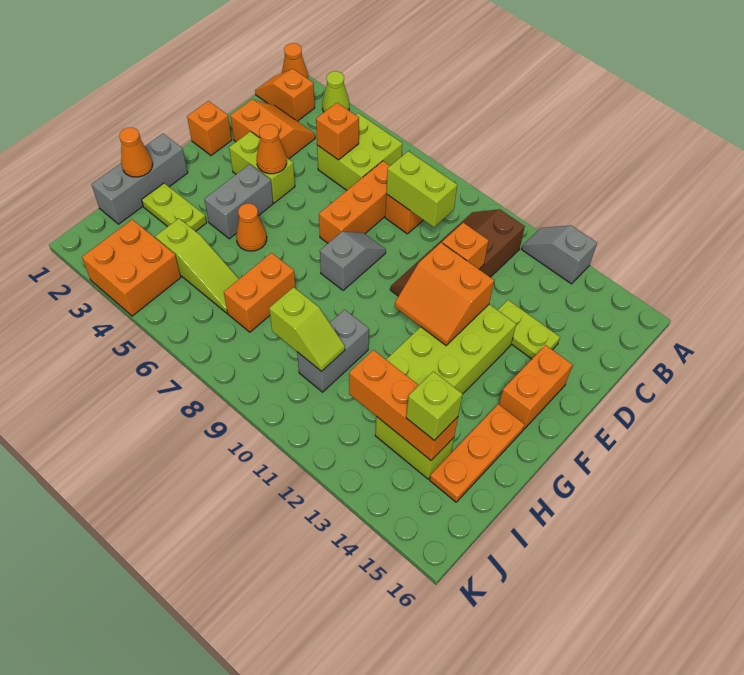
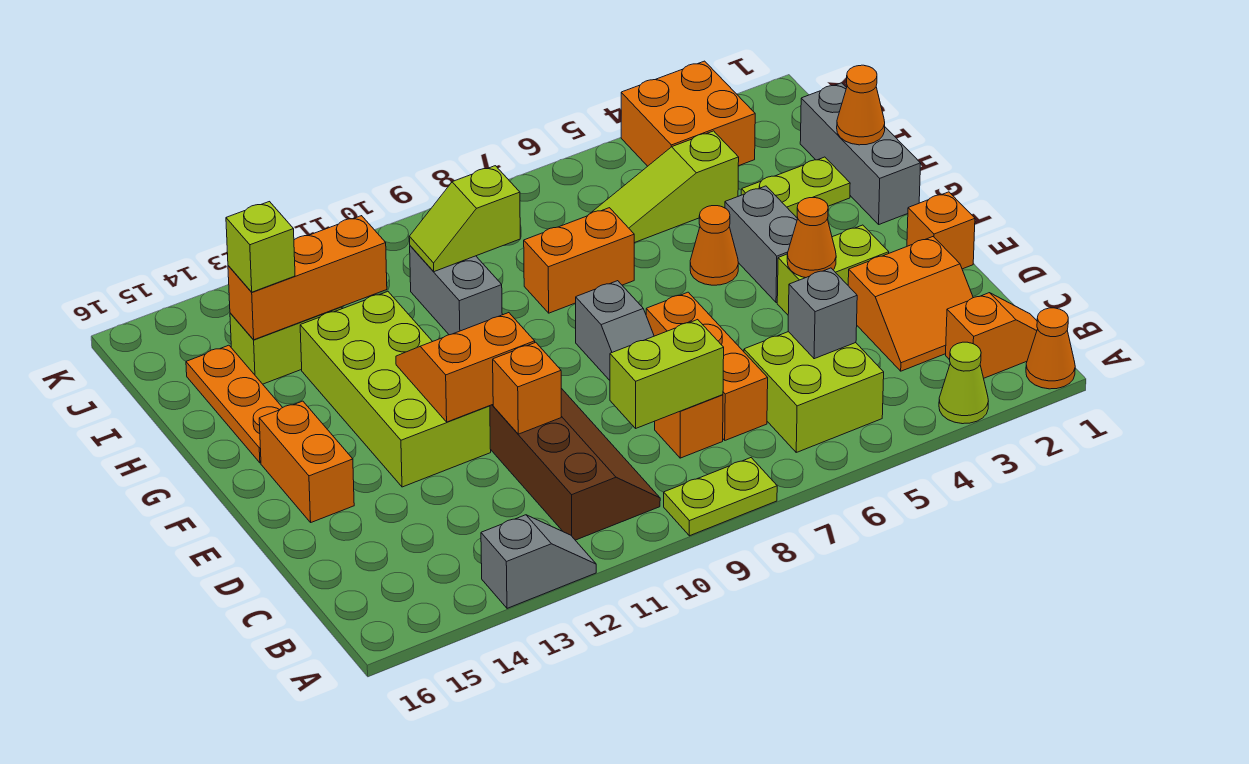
orange 1x1 brick [316,103,359,160] -> grey 1x1 brick [788,268,857,359]
lime 1x2 plate [498,300,560,359] -> lime 1x2 plate moved to [664,458,777,536]
orange 1x2 brick [224,253,296,332] -> orange 1x2 brick turned to [524,208,634,313]

